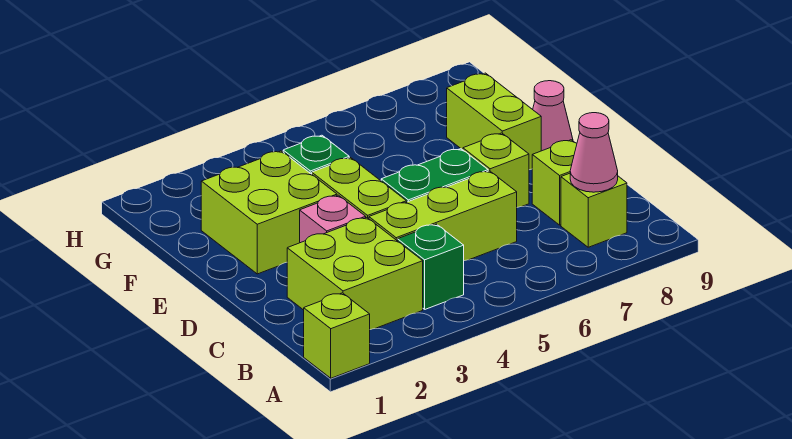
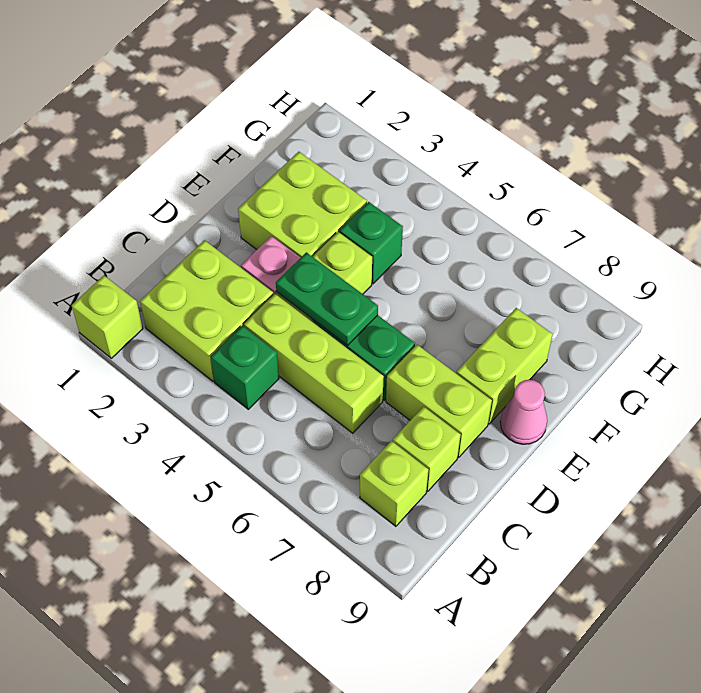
pink 1x1 cone [570,113,618,192] -> none
none -> green 1x2 plate [276,252,378,346]
lime 1x1 brick [463,133,529,207] -> lime 1x2 brick [386,345,492,457]

